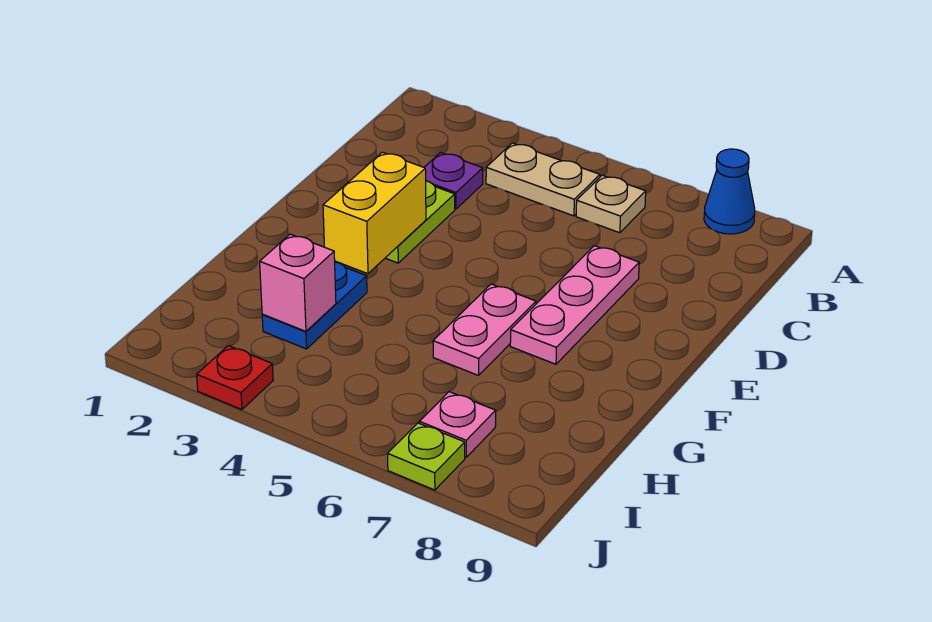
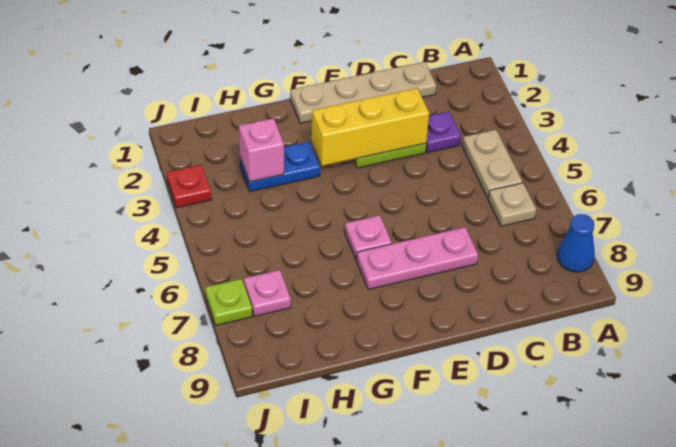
none -> tan 1x4 plate [290,62,436,123]
yellow 1x2 brick [323,152,426,274] -> yellow 1x3 brick [311,88,429,166]
pink 1x2 plate [433,284,536,375] -> pink 1x1 plate [345,215,392,260]

